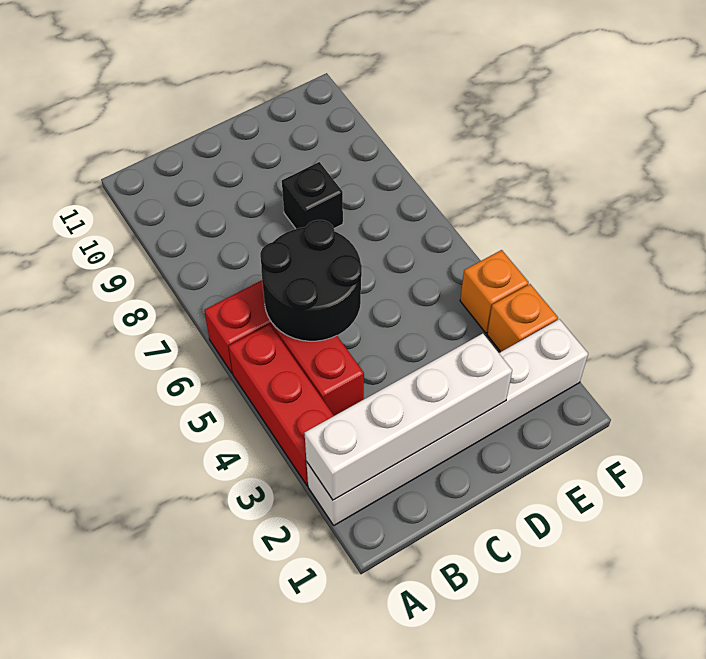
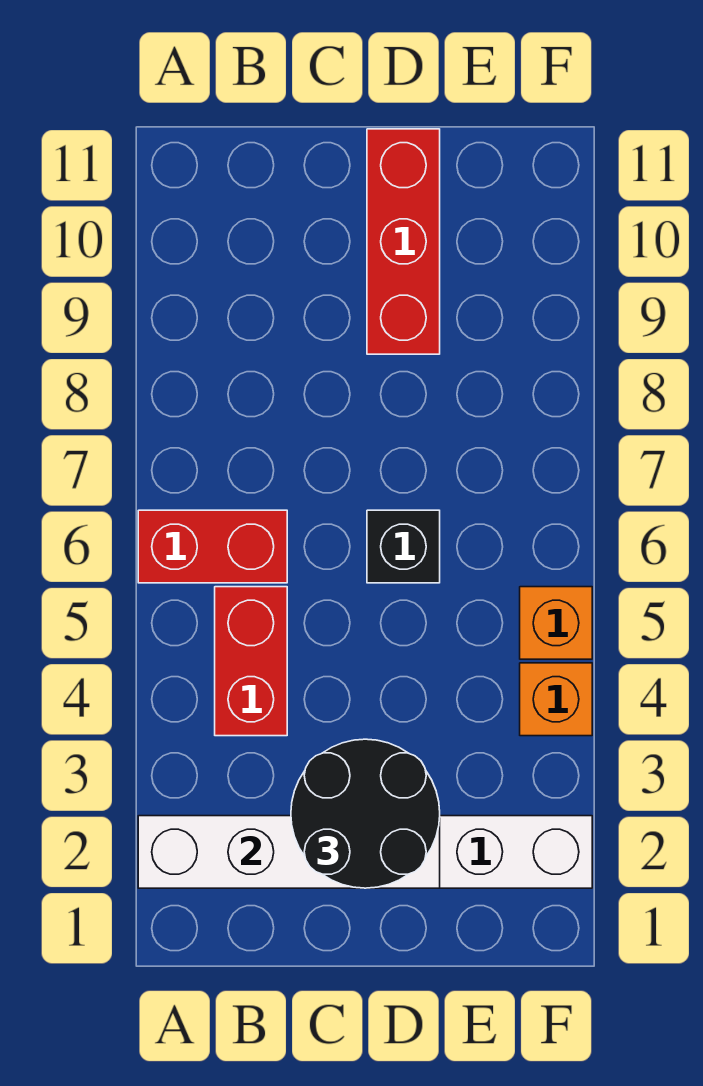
red 1x3 brick [229,324,334,486] -> red 1x3 brick moved to [367,129,440,354]
black 2x2 round brick [260,220,362,341] -> black 2x2 round brick moved to [291,739,440,888]
black 1x1 brick [282,162,343,229] -> black 1x1 brick moved to [367,510,440,583]
orange 1x1 brick [487,284,558,352] -> orange 1x1 brick moved to [520,587,592,659]

